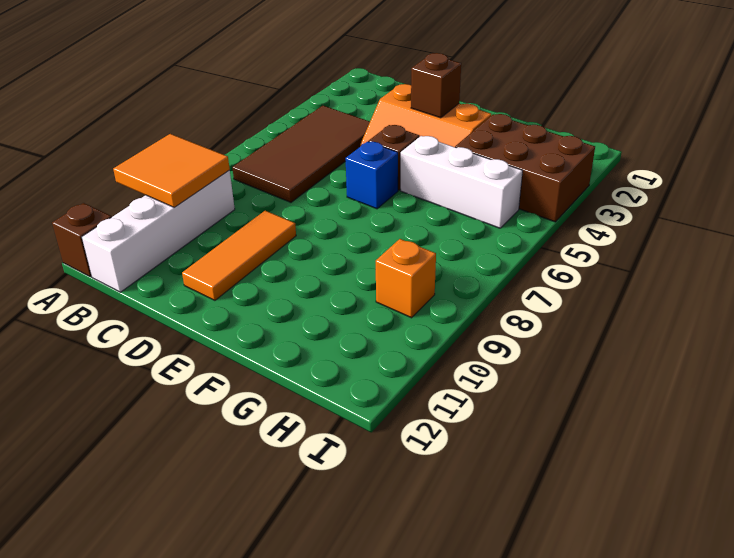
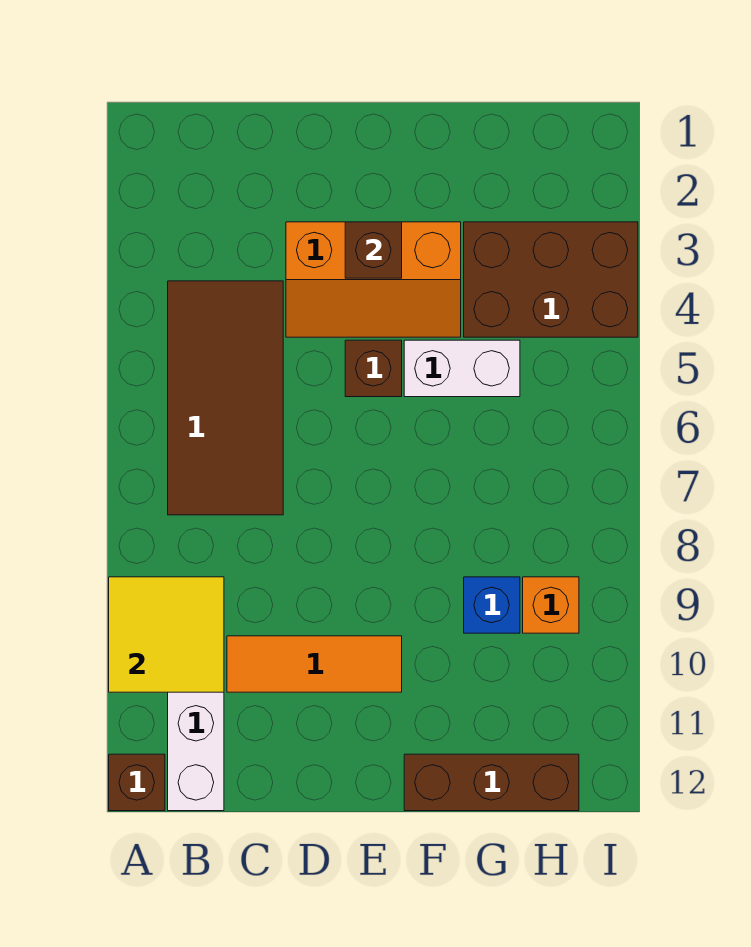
orange 2x2 tile [113,134,230,207] -> yellow 2x2 tile [109,577,224,692]
orange 1x3 tile [182,211,296,300] -> orange 1x3 tile turned to [227,636,402,692]
blue 1x1 brick [346,142,398,209] -> blue 1x1 brick moved to [464,577,520,633]
white 1x3 brick [401,136,523,228] -> white 1x2 brick [404,340,520,397]
none -> brown 1x3 brick [404,754,579,811]

